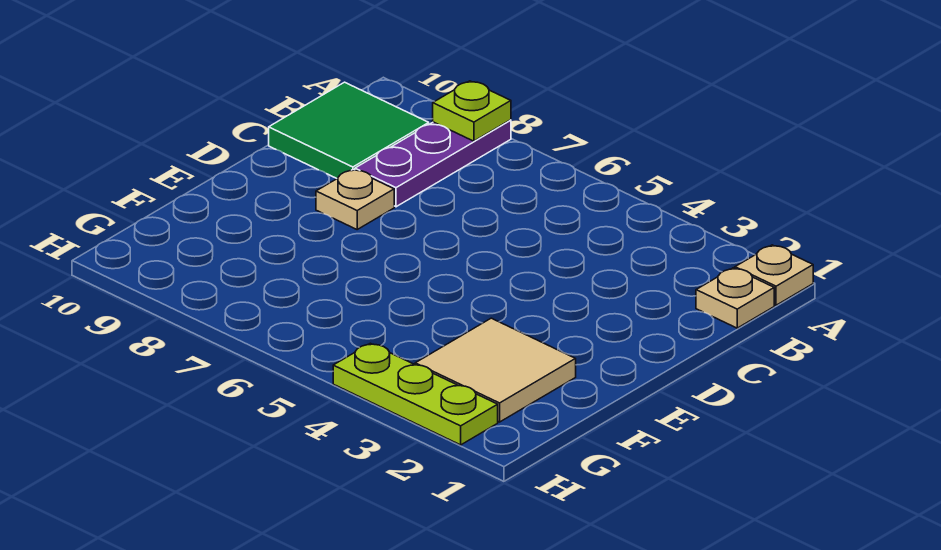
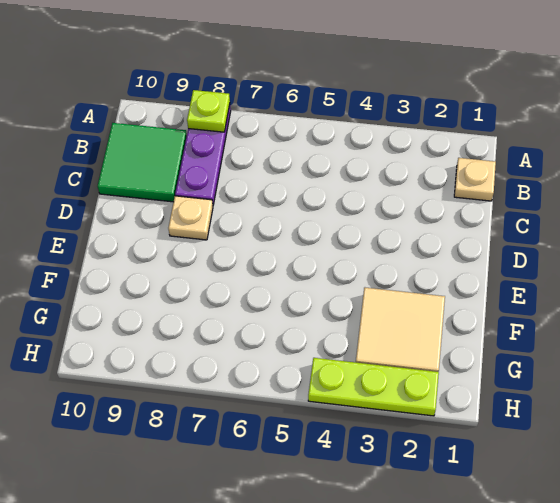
tan 1x1 plate [735,245,813,305] -> none

